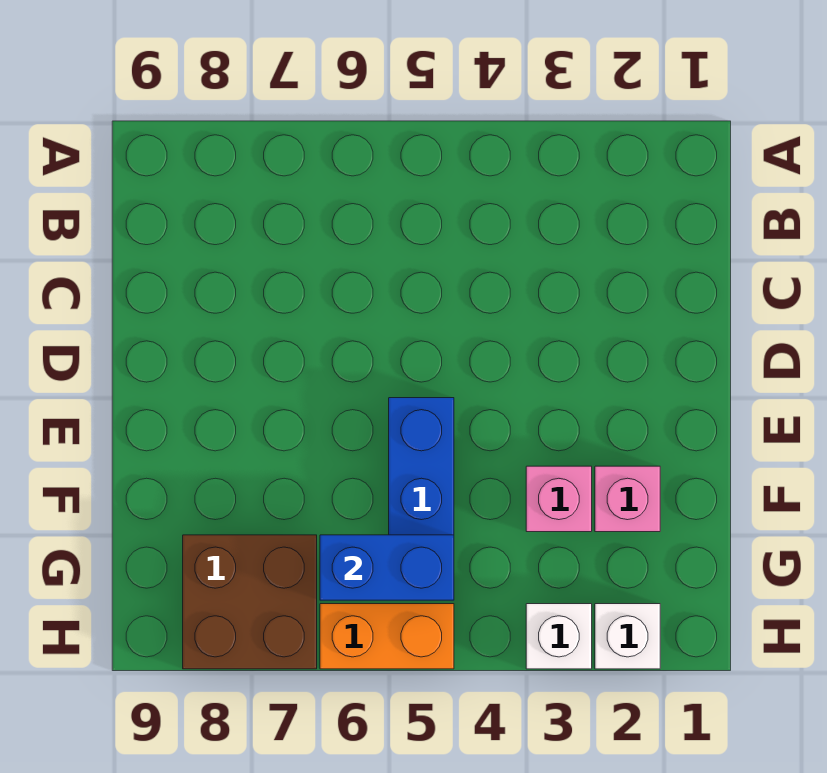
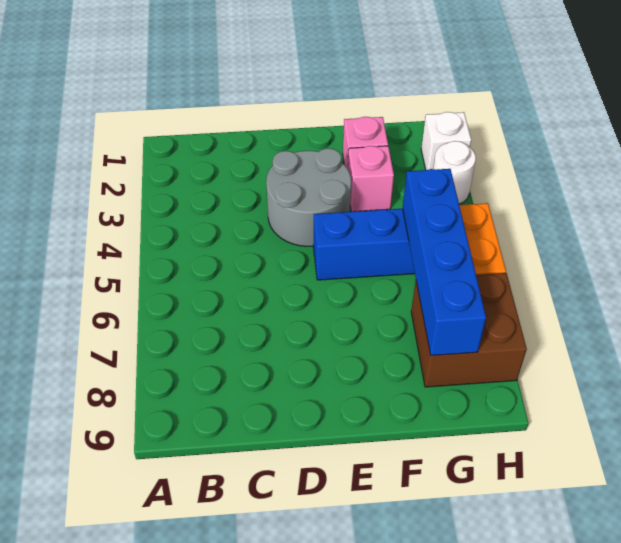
none -> grey 2x2 round brick [266,148,351,246]
blue 1x2 brick [320,535,454,600] -> blue 1x4 brick [403,169,486,356]
white 1x1 brick [526,604,592,669] -> white 1x1 round brick [433,141,476,204]

